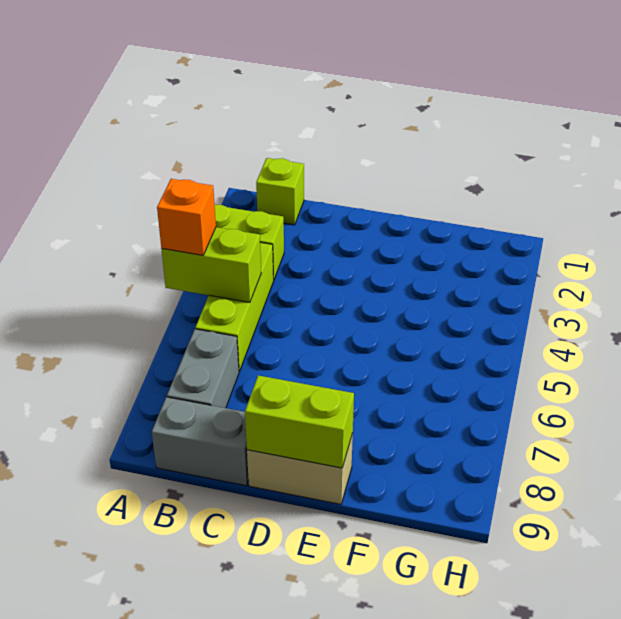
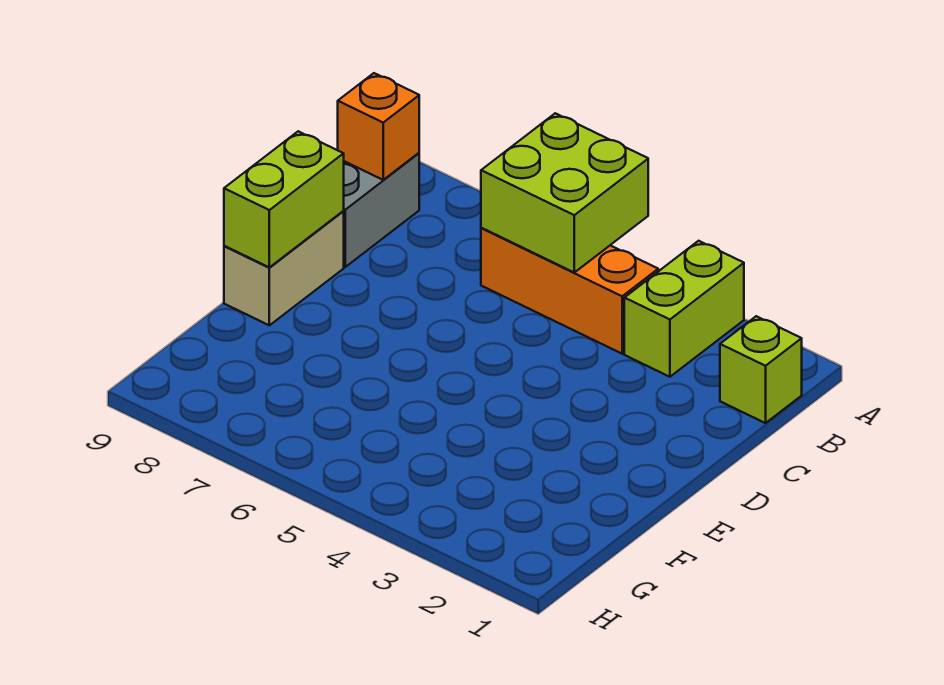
lime 1x2 brick [161,227,261,302] -> lime 2x2 brick [481,113,648,272]
orange 1x1 brick [157,179,216,255] -> orange 1x1 brick moved to [338,73,419,180]
lime 1x3 brick [195,242,274,371] -> orange 1x3 brick [481,228,658,354]
grey 1x2 brick [167,329,239,408] -> none

